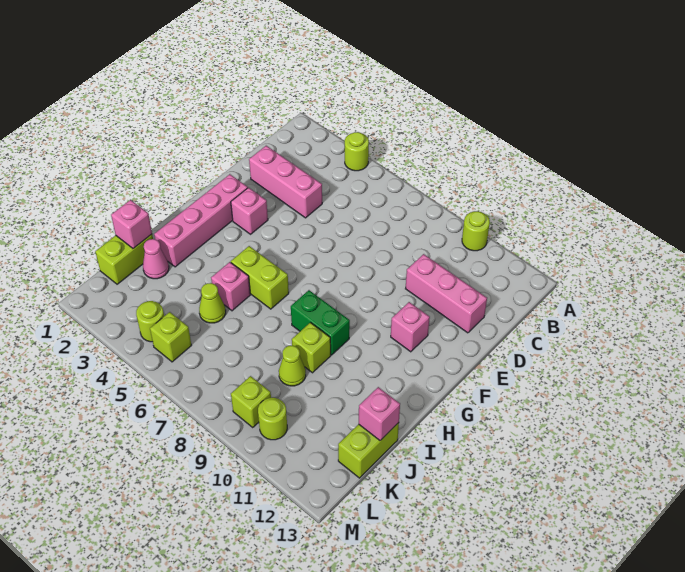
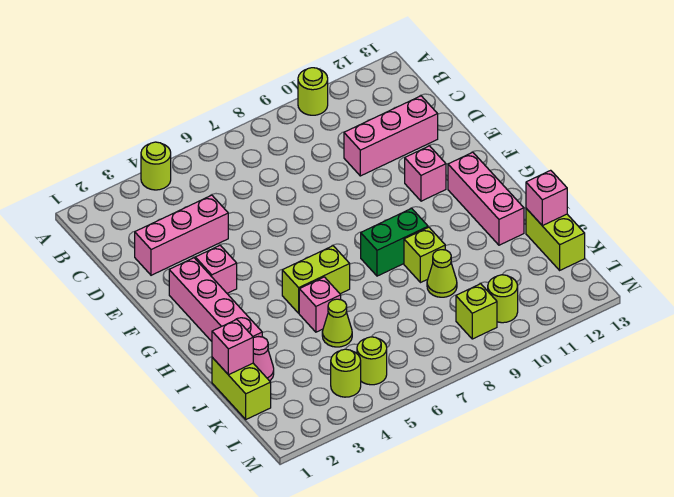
none -> pink 1x3 brick [448,152,524,245]
lime 1x1 brick [150,312,191,362] -> lime 1x1 round brick [357,337,387,385]

